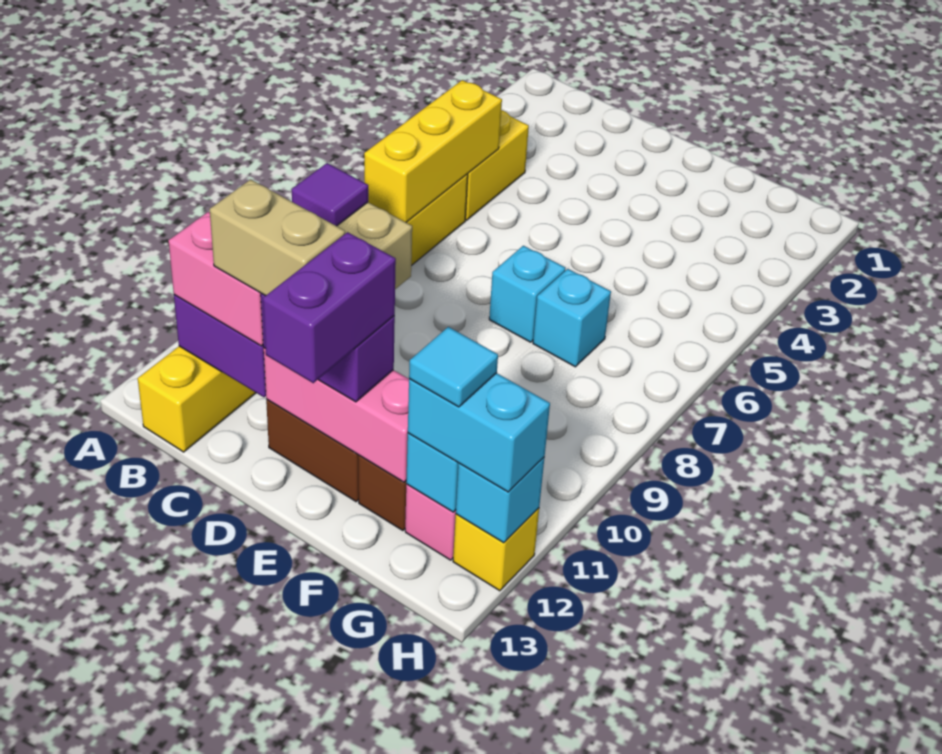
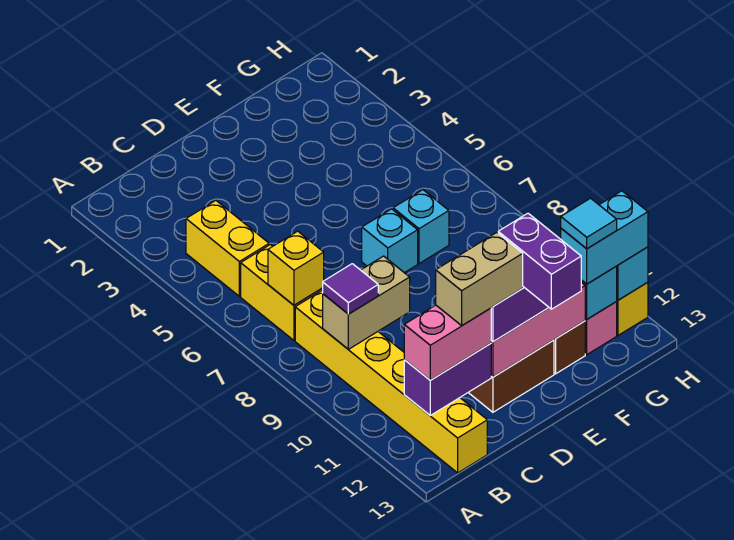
yellow 1x3 brick [364,80,502,223] -> yellow 1x1 brick [268,231,324,305]

